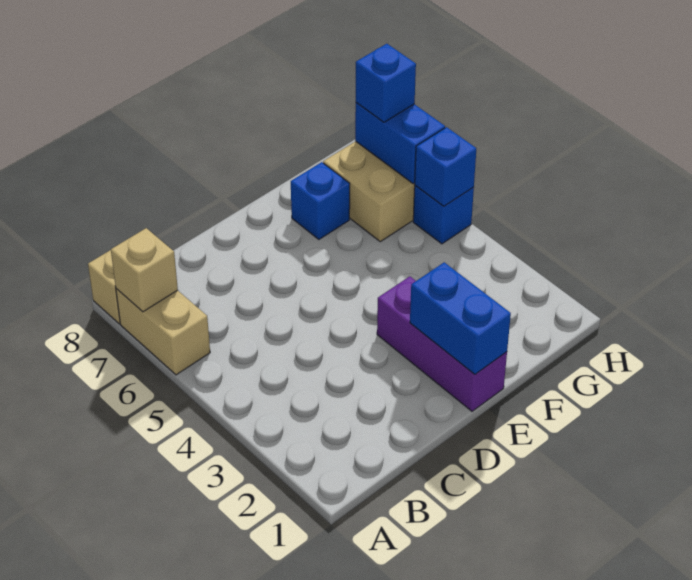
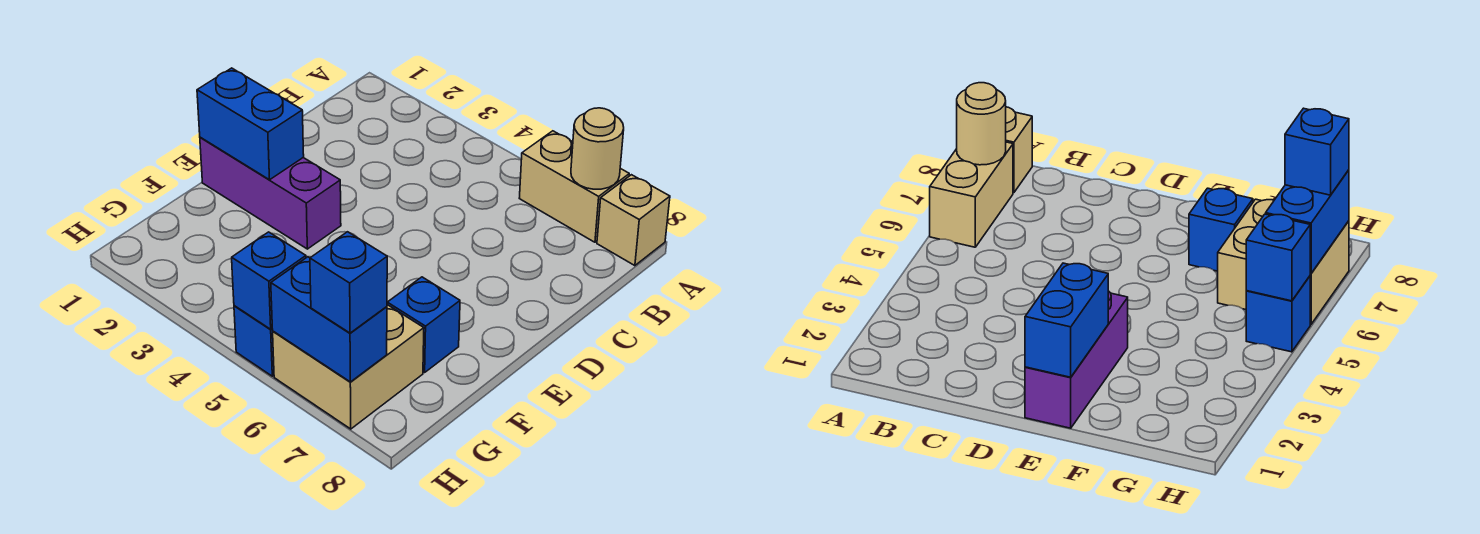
tan 1x1 brick [111,228,178,312] -> tan 1x1 round brick [571,108,624,189]

